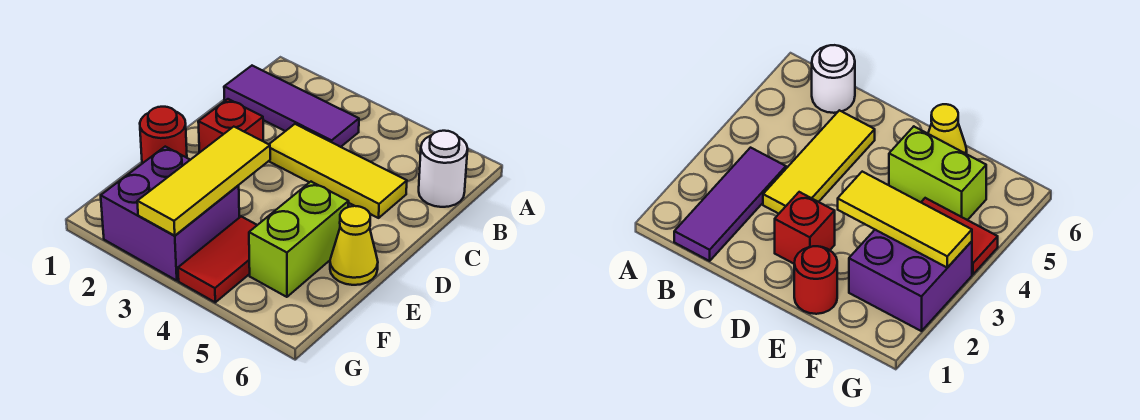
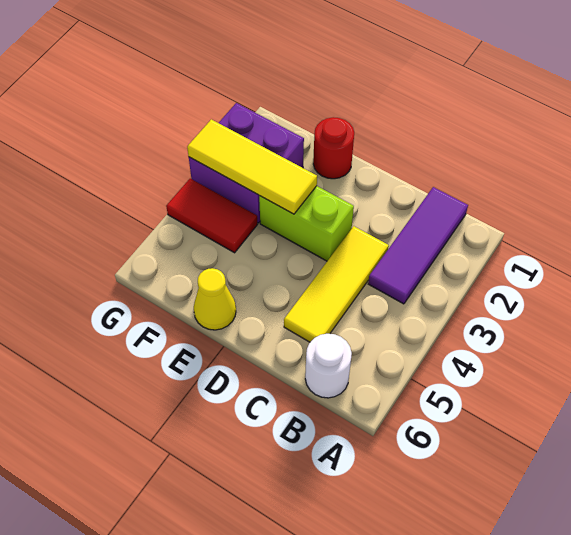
red 1x1 brick [198,99,263,153] -> none
lime 1x2 brick [249,182,349,297] -> lime 1x2 brick moved to [259,186,354,261]

